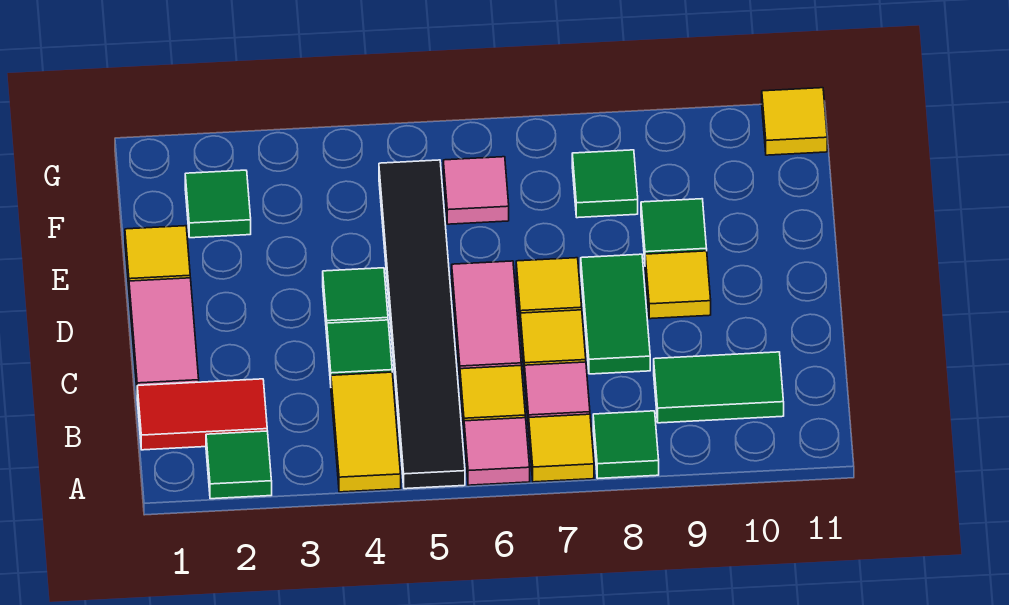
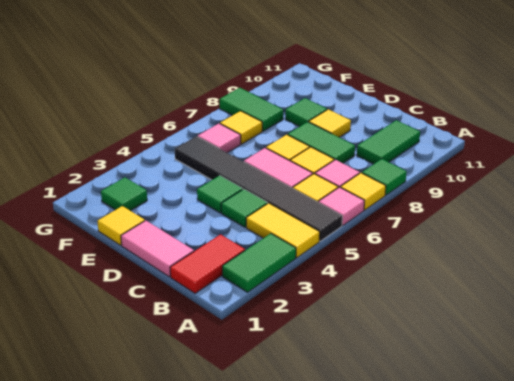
green 1x1 tile [206,431,272,499] -> green 1x2 tile [222,233,296,292]
green 1x1 tile [572,150,638,218] -> green 1x2 tile [220,88,283,131]
yellow 1x1 tile [762,88,827,155] -> yellow 1x1 tile moved to [220,111,262,144]

